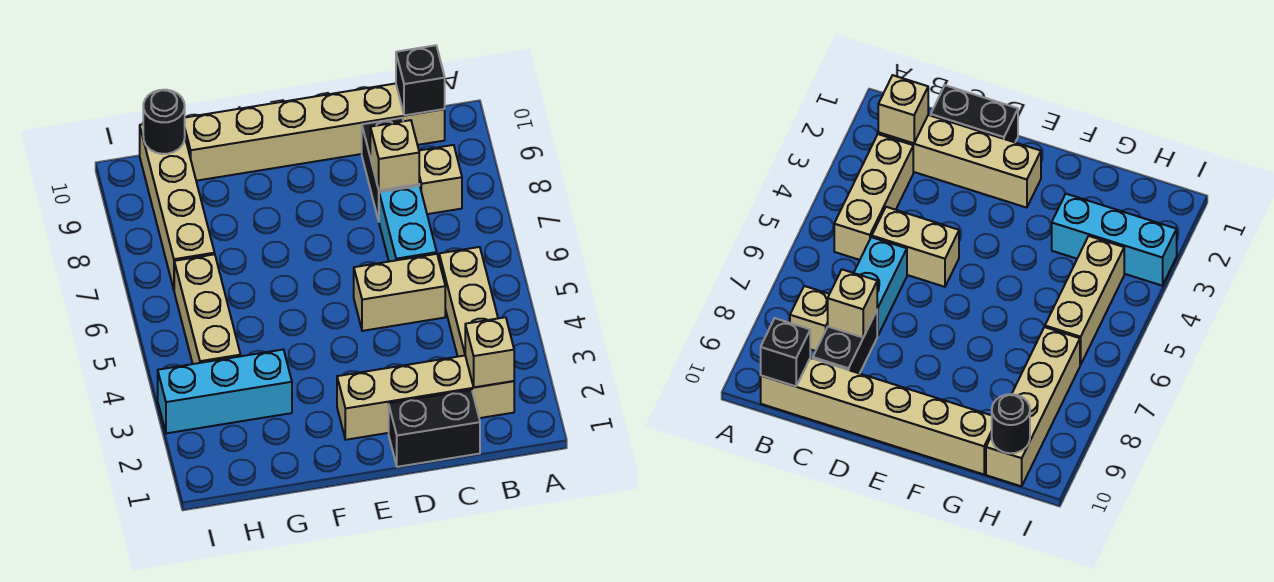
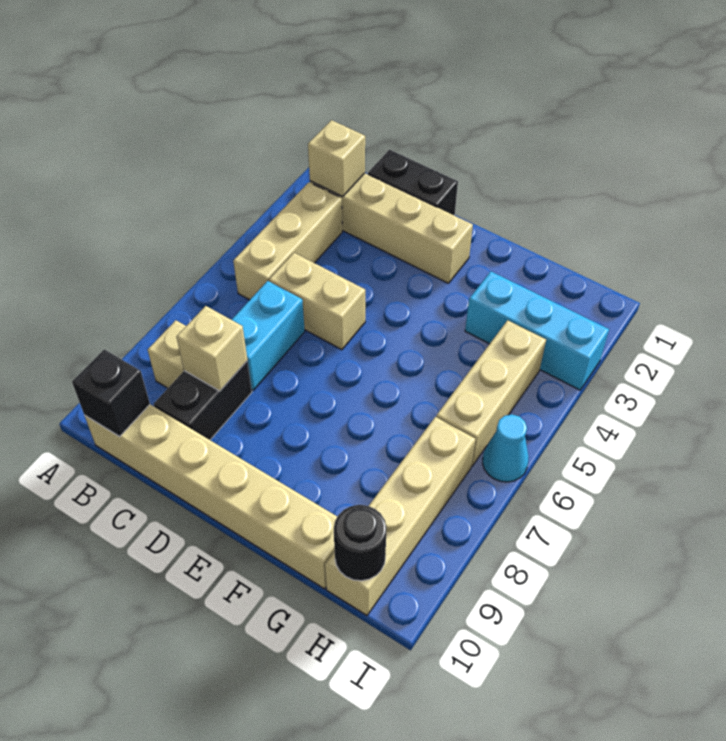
none -> cyan 1x1 cone [483,415,529,482]

